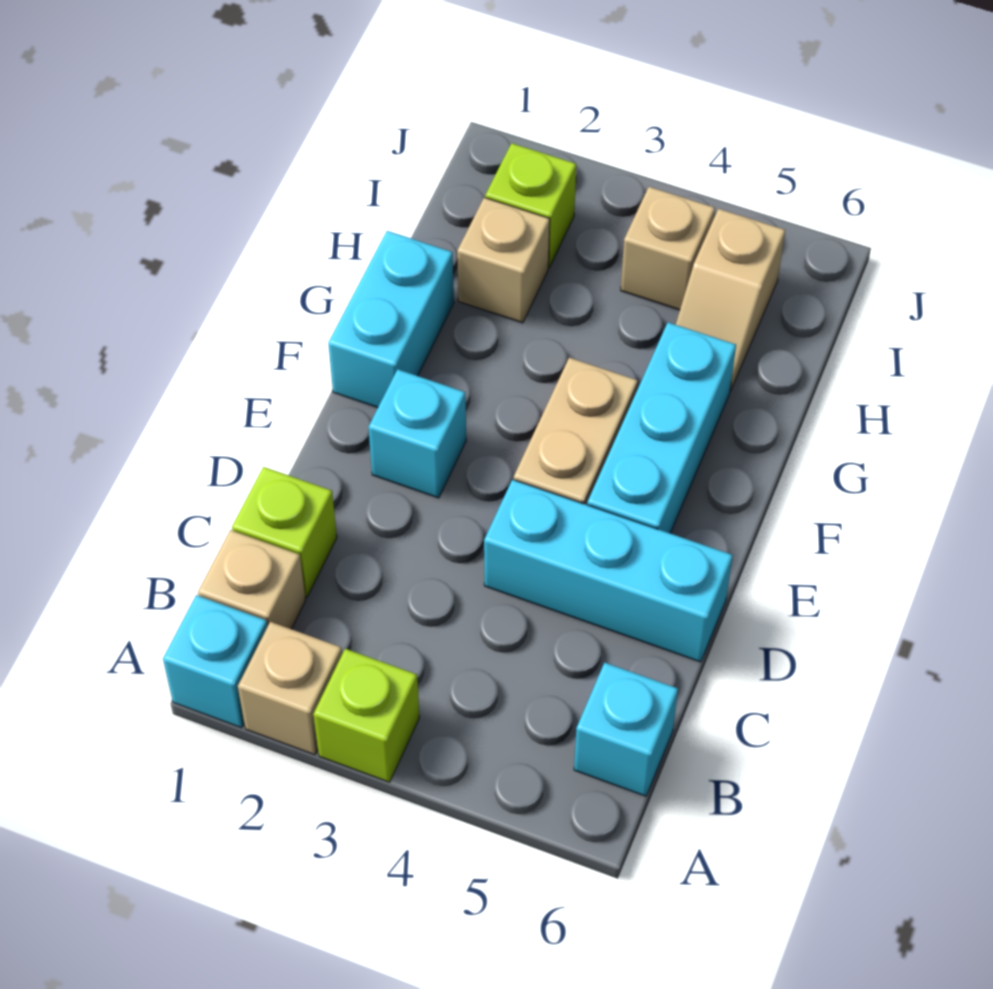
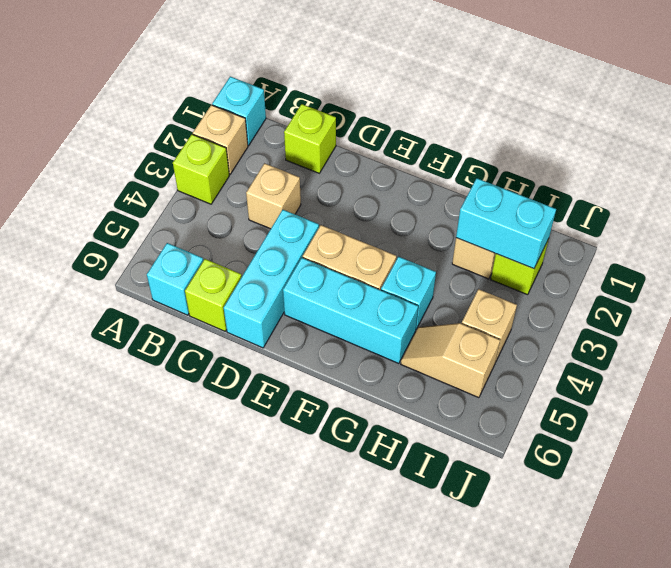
tan 1x1 brick [198,530,306,629] -> tan 1x1 brick moved to [246,163,301,229]
none -> lime 1x1 brick [185,259,242,331]
cyan 1x1 brick [369,369,466,498] -> cyan 1x1 brick moved to [381,257,436,329]
cyan 1x2 brick [328,231,454,408] -> cyan 1x2 brick moved to [456,178,556,269]

